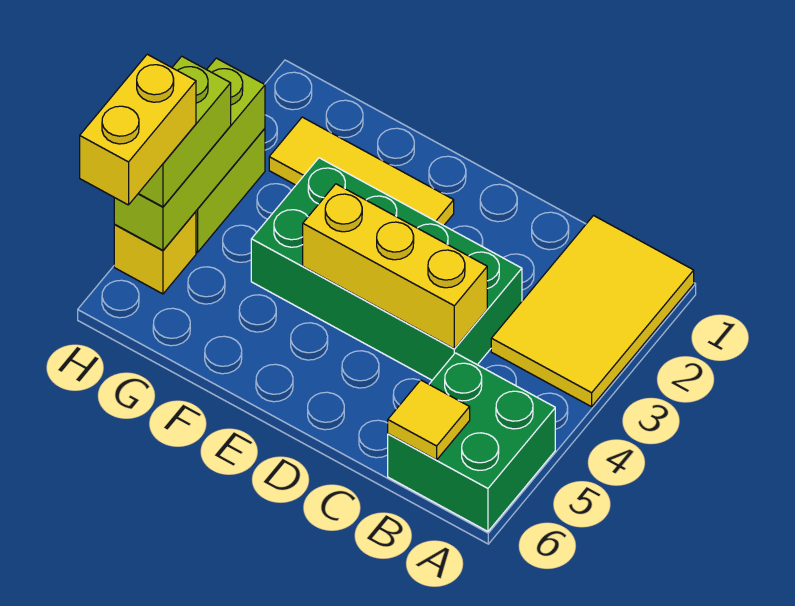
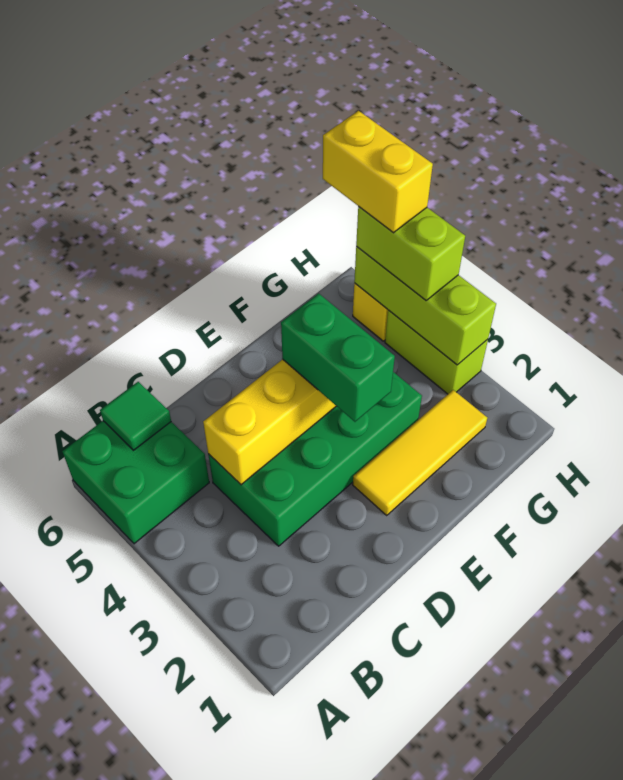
yellow 2x3 tile [491,216,694,407] -> none
yellow 1x1 tile [388,380,470,460] -> green 1x1 tile [100,382,171,450]
none -> green 1x2 brick [281,293,395,422]

